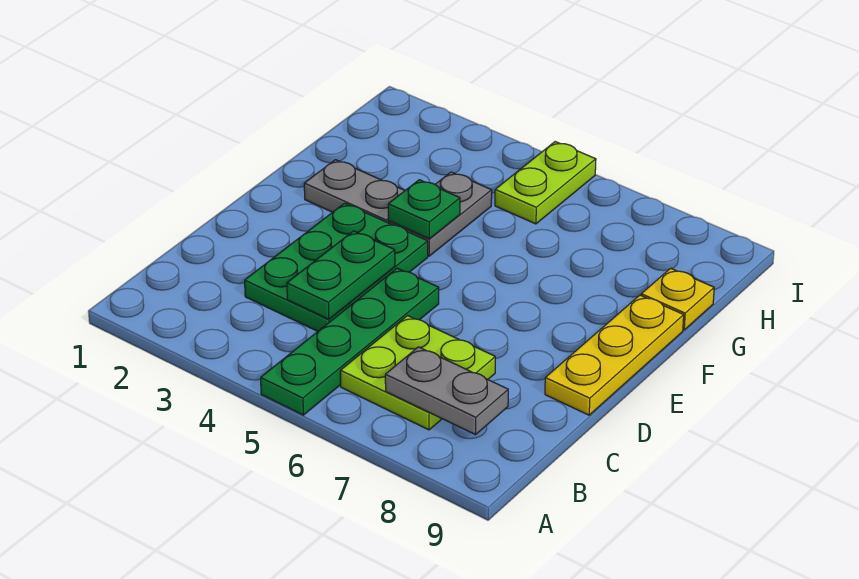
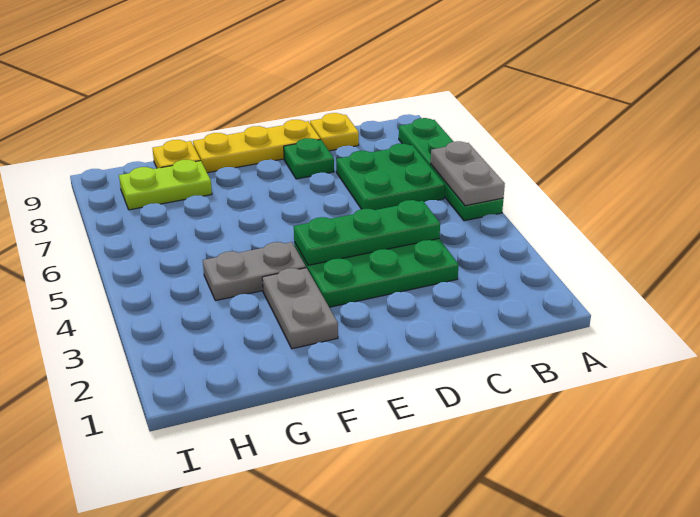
green 1x4 plate [261,268,439,415] -> green 1x4 plate turned to [399,118,503,221]
lime 2x2 plate [341,316,495,430] -> green 2x2 plate [336,144,445,210]
grey 1x2 plate [385,347,508,435] -> grey 1x2 plate moved to [431,141,505,206]
green 1x2 plate [287,231,395,319] -> green 1x3 plate [294,200,440,265]
none -> yellow 1x1 plate [310,113,359,151]
green 1x1 plate [388,180,460,239] -> green 1x1 plate moved to [284,138,334,179]
lime 1x2 plate [495,142,596,224] -> lime 1x2 plate moved to [119,160,212,210]

